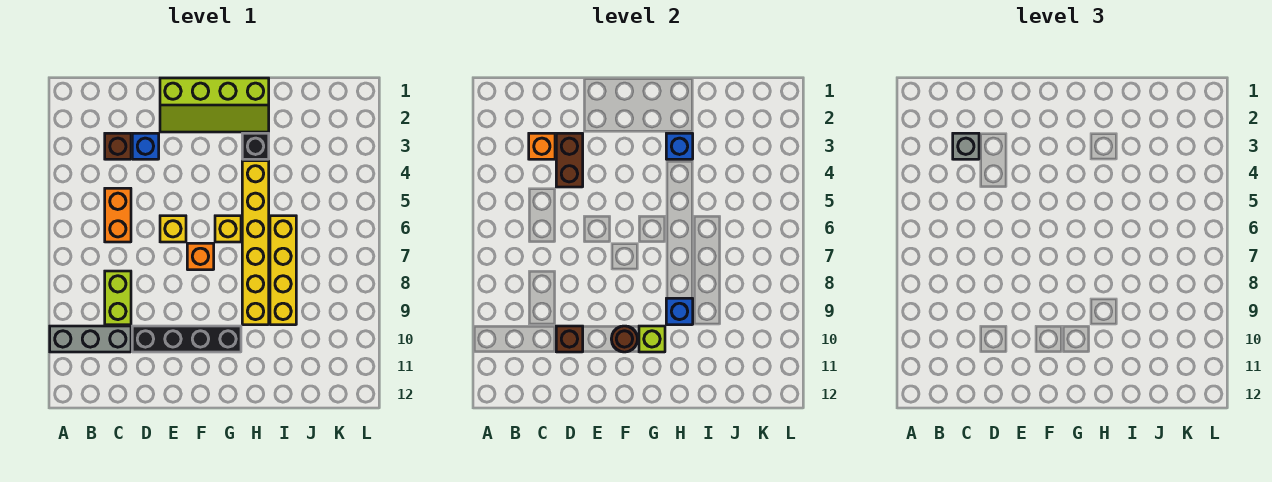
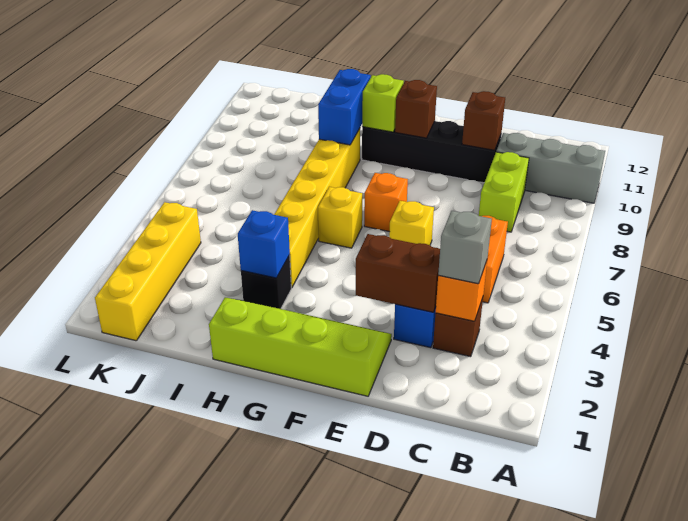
brown 1x2 brick [556,133,583,187] -> brown 1x2 brick turned to [356,234,440,312]
brown 1x1 round brick [611,326,638,352] -> brown 1x1 brick [395,80,437,138]
blue 1x1 brick [666,298,693,325] -> blue 1x2 brick [318,69,371,145]
yellow 1x4 brick [270,216,296,325] -> yellow 1x4 brick moved to [95,202,201,341]

